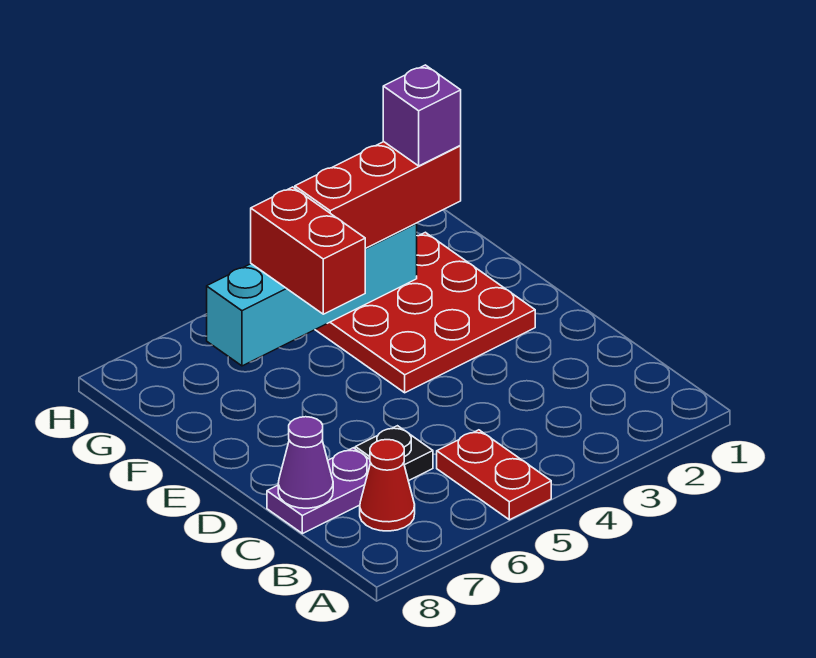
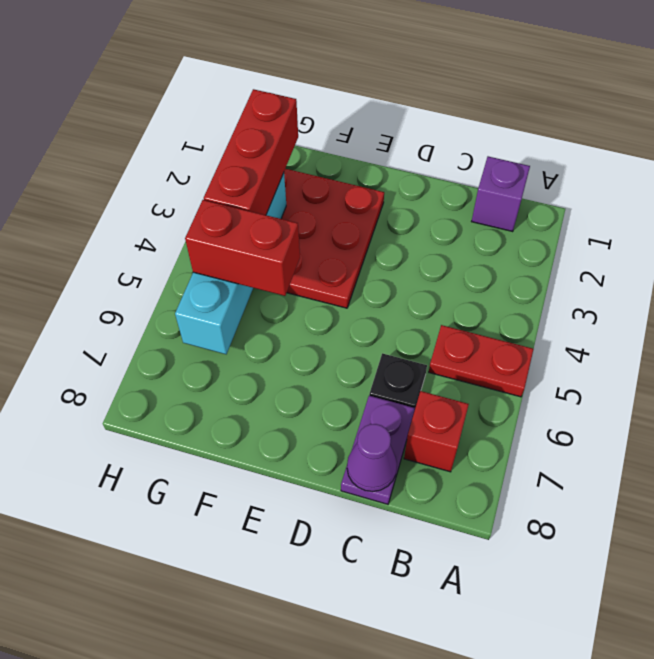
red 1x1 cone [360,440,415,531] -> red 1x1 brick [404,391,469,472]
purple 1x1 brick [383,65,461,166] -> purple 1x1 brick moved to [472,156,530,232]

